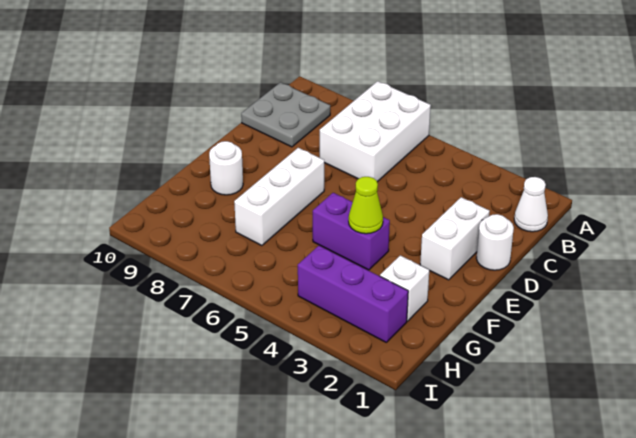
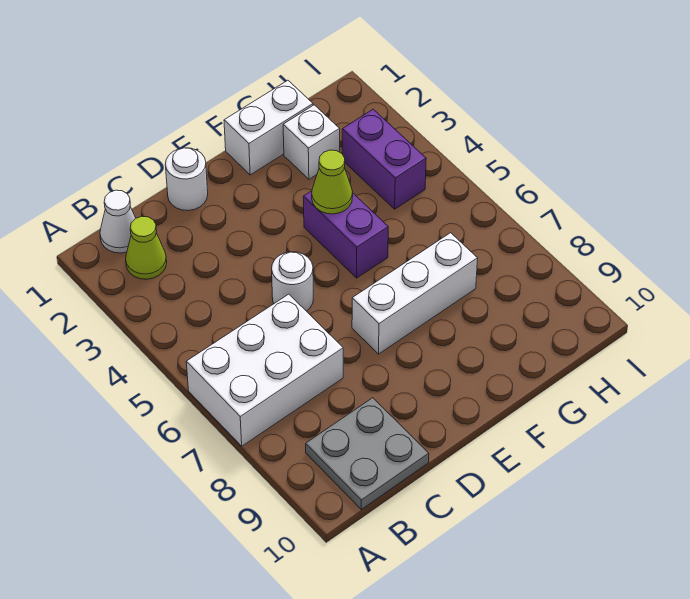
none -> lime 1x1 cone [126,216,167,279]
white 1x2 brick [420,197,490,280] -> white 1x2 brick moved to [224,80,313,175]
white 1x1 round brick [209,141,243,195] -> white 1x1 round brick moved to [272,252,313,311]
purple 1x3 brick [298,246,408,342] -> purple 1x2 brick [342,109,426,209]

